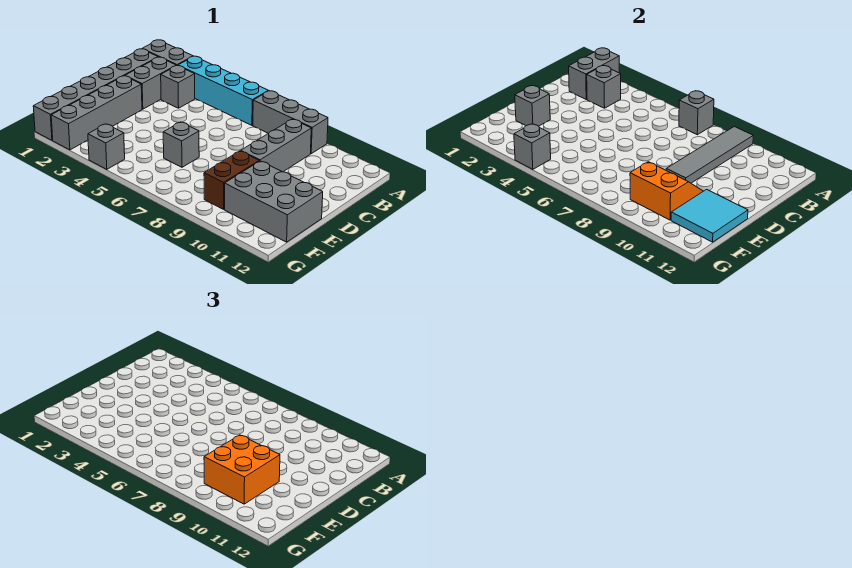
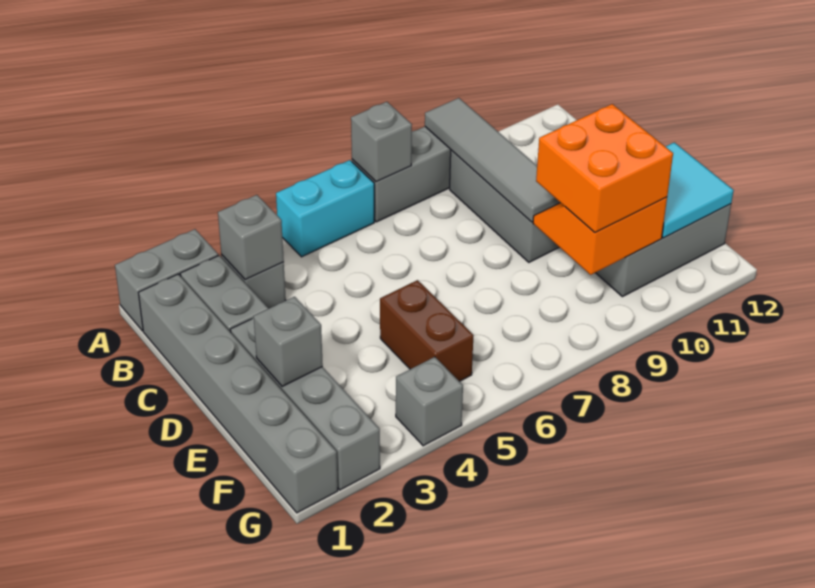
grey 1x2 brick [569,48,619,99] -> none
cyan 1x4 brick [178,56,268,125] -> cyan 1x2 brick [276,160,374,257]
grey 1x1 brick [163,122,199,167] -> none
brown 1x2 brick [204,151,259,209] -> brown 1x2 brick moved to [380,280,474,381]
grey 1x1 brick [514,124,551,169] -> none

